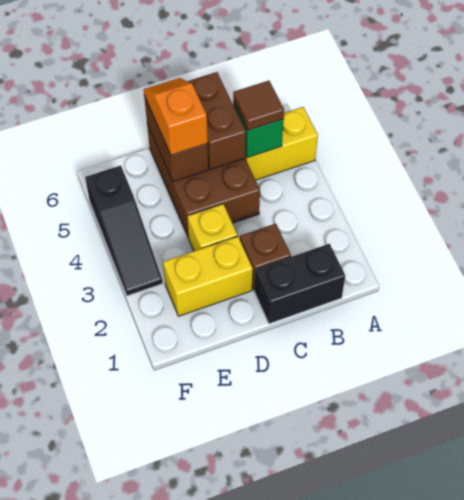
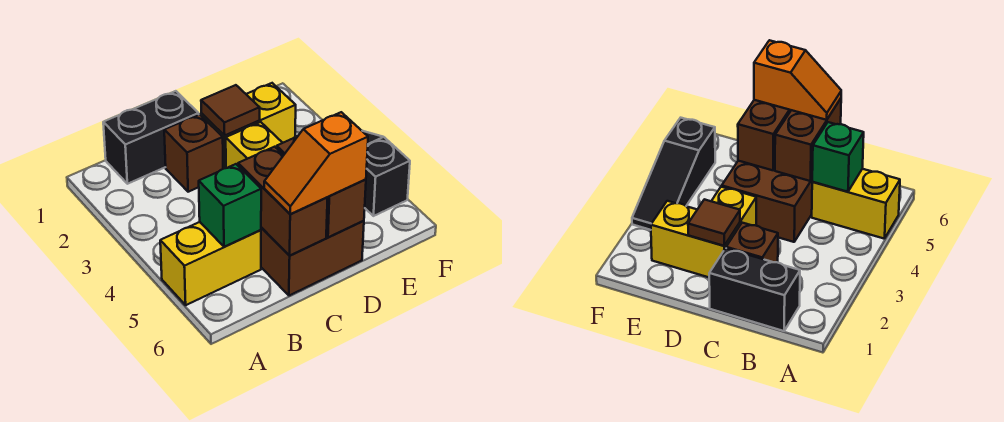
brown 1x1 tile [233,81,284,130] -> brown 1x1 tile moved to [201,85,260,136]
orange 1x2 slope [144,78,208,155] -> orange 1x2 slope turned to [264,112,368,214]

